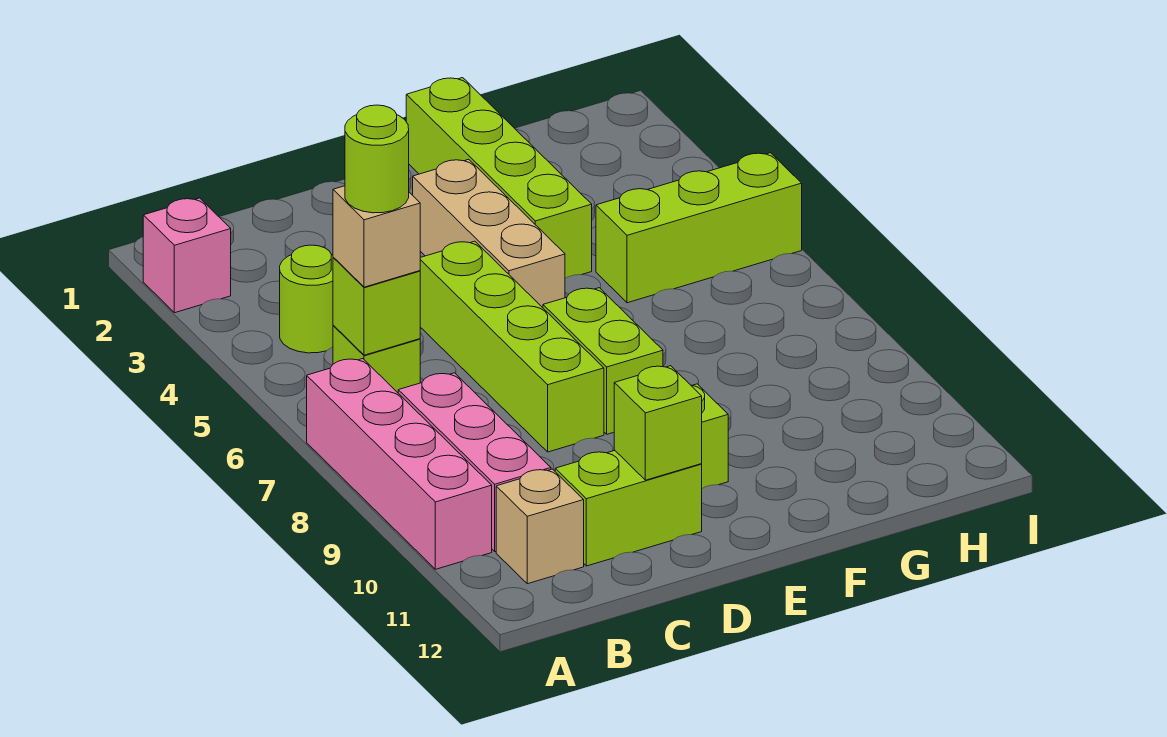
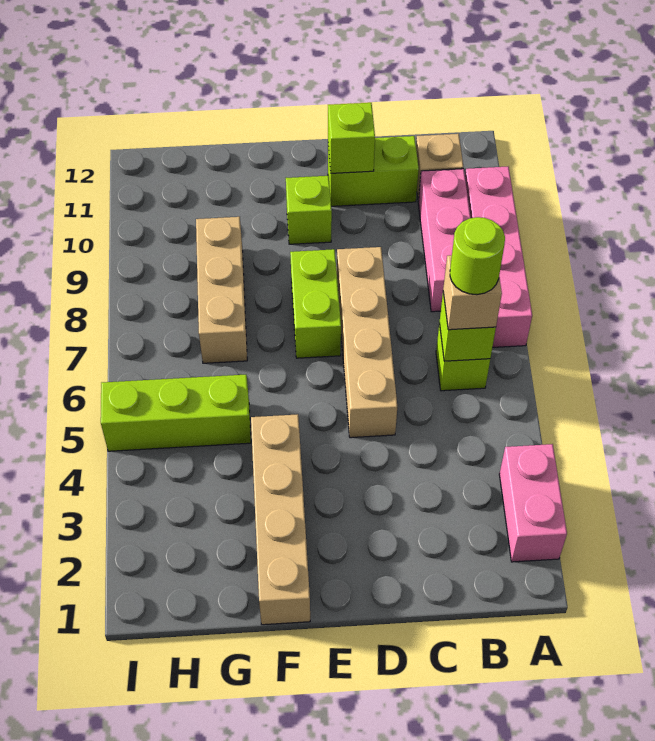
pink 1x1 brick [143,198,231,313] -> pink 1x2 brick [499,444,567,562]
lime 1x1 round brick [280,245,333,353] -> none
lime 1x4 brick [420,241,604,452] -> tan 1x4 brick [337,247,397,438]
tan 1x3 brick [413,159,565,308] -> tan 1x3 brick moved to [196,217,247,363]
lime 1x4 brick [406,78,592,278] -> tan 1x4 brick [251,414,310,625]

